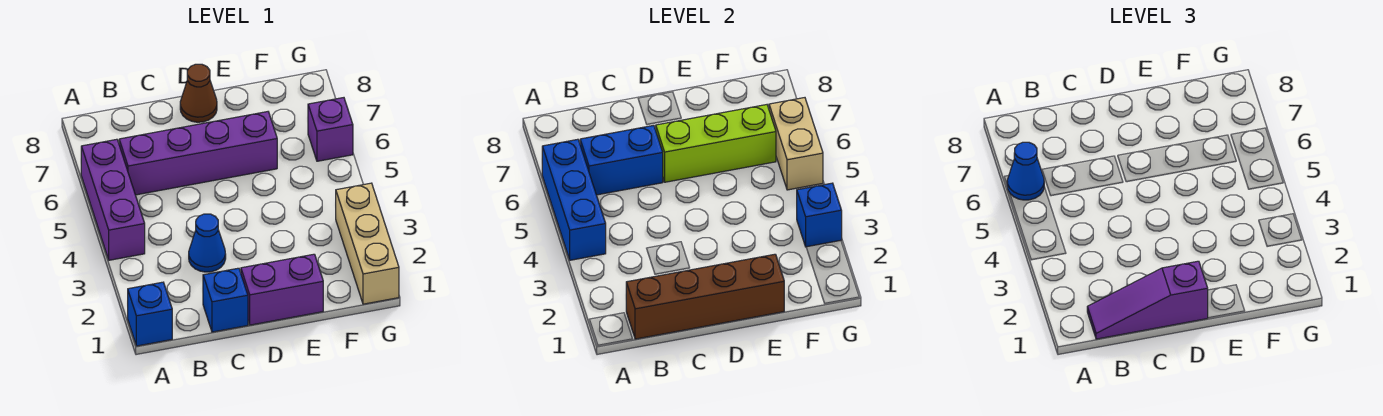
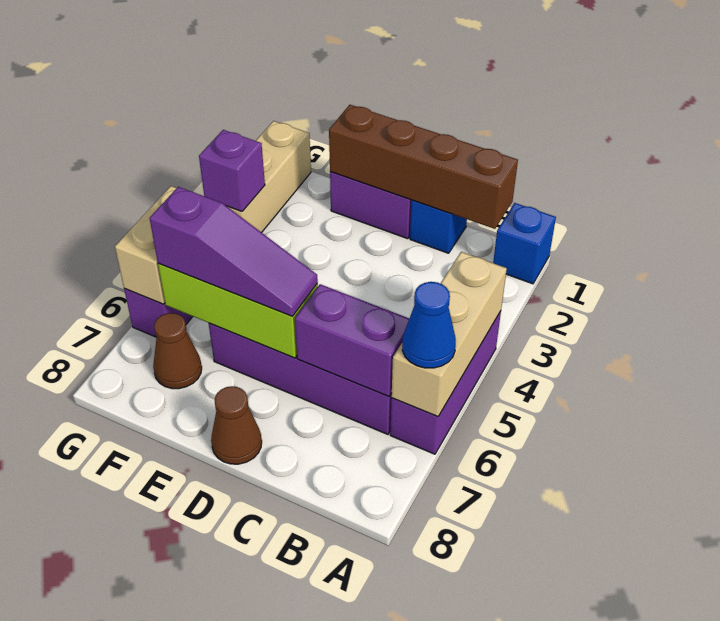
blue 1x3 brick [542,139,606,260] -> tan 1x3 brick [391,252,507,416]
purple 1x3 slope [1087,261,1208,339] -> purple 1x3 slope moved to [150,187,318,316]
blue 1x2 brick [580,125,663,195] -> purple 1x2 brick [295,284,409,397]
blue 1x1 cone [189,214,226,272] -> none
none -> brown 1x1 cone [153,313,202,389]
blue 1x1 brick [797,183,842,247] -> purple 1x1 brick [199,130,265,211]

